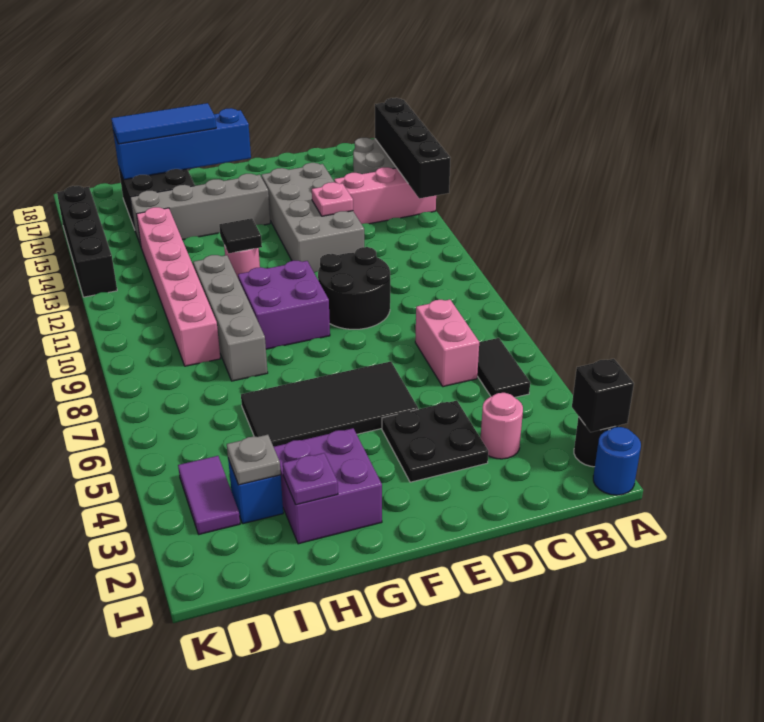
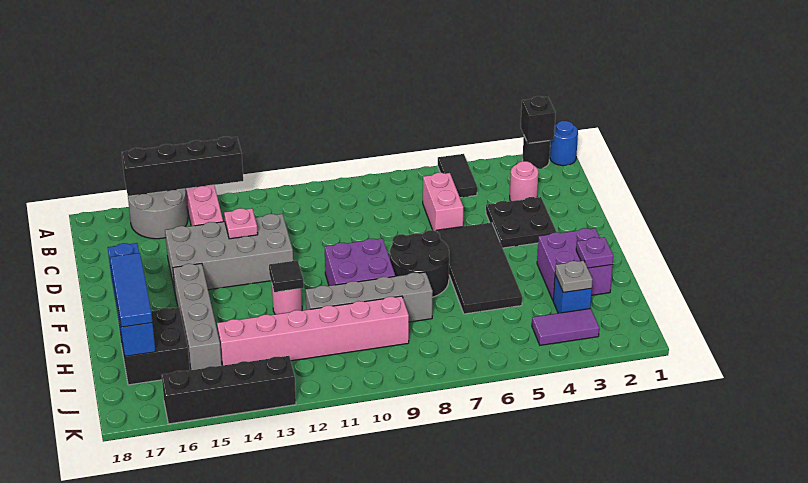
black 1x2 tile [477,338,530,397] -> black 1x2 tile turned to [438,154,477,198]
pink 1x2 brick [415,300,479,387] -> pink 1x2 brick turned to [423,173,463,231]
black 2x2 round brick [318,247,390,329] -> black 2x2 round brick moved to [390,230,449,297]

